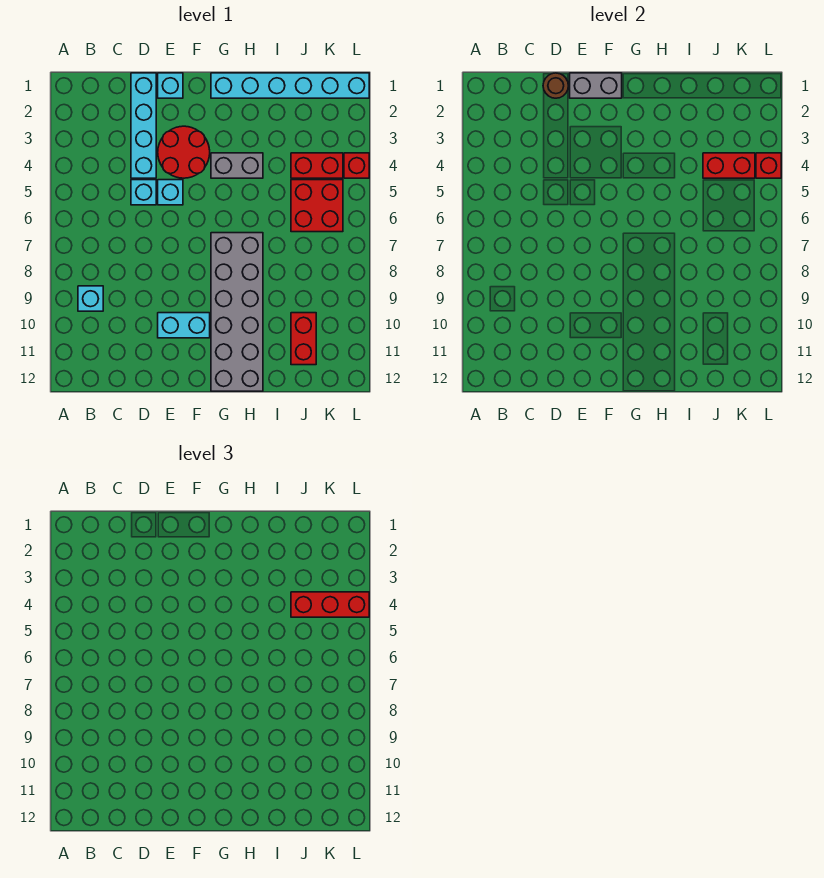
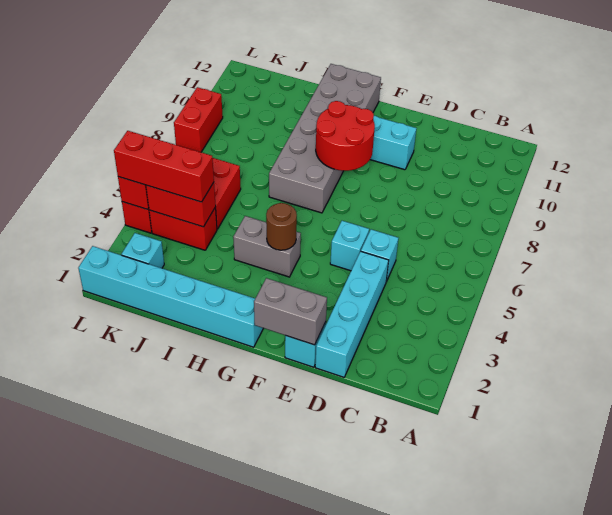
cyan 1x1 brick [78,286,103,311] -> cyan 1x1 brick moved to [121,233,164,268]
brown 1x1 round brick [543,73,568,98] -> brown 1x1 round brick moved to [266,203,297,250]
red 2x2 round brick [158,126,210,178] -> red 2x2 round brick moved to [316,101,375,171]
red 1x2 brick [291,313,316,365] -> red 1x2 brick moved to [174,87,223,152]

